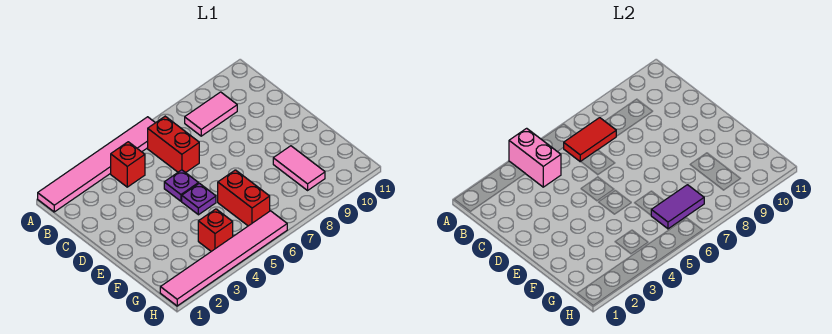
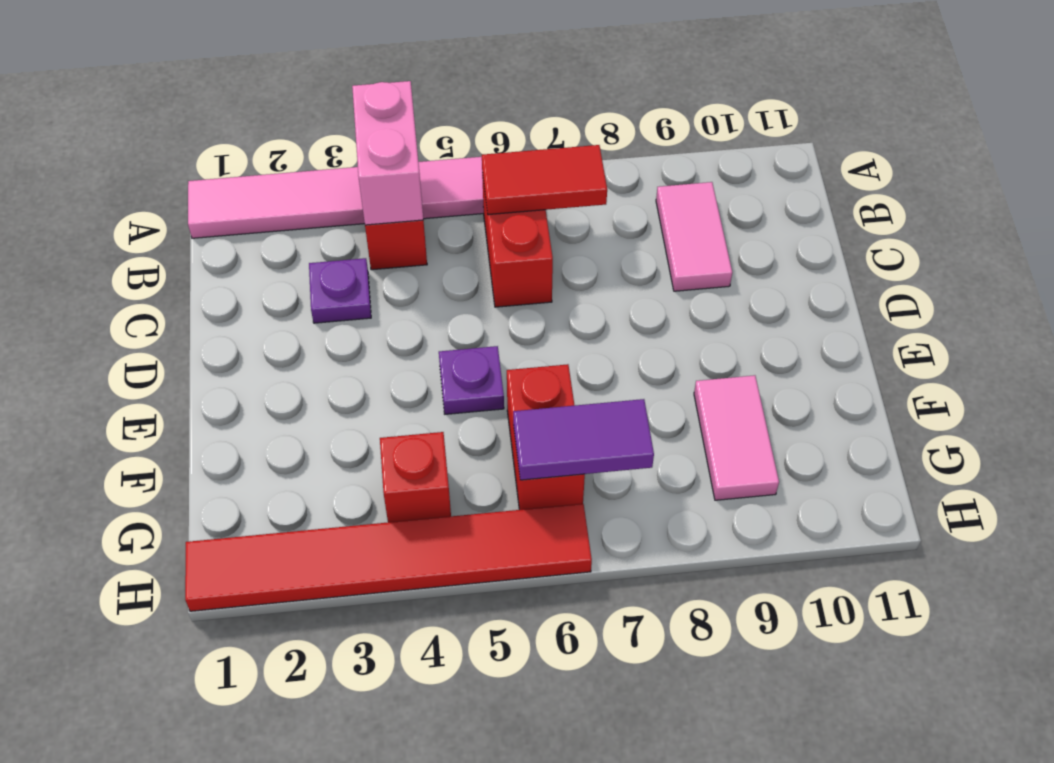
pink 1x2 tile [185,92,237,136] -> pink 1x2 tile turned to [656,182,732,291]
purple 1x1 plate [164,170,199,201] -> purple 1x1 plate moved to [309,258,371,323]
pink 1x6 tile [160,211,287,306] -> red 1x6 tile [185,504,592,611]

